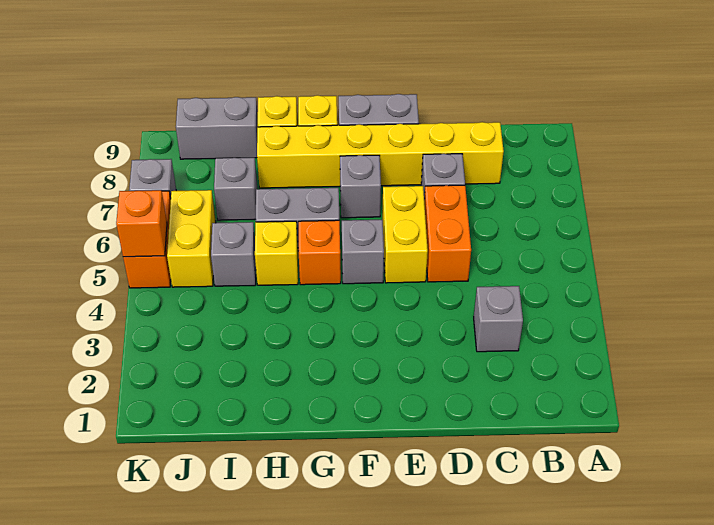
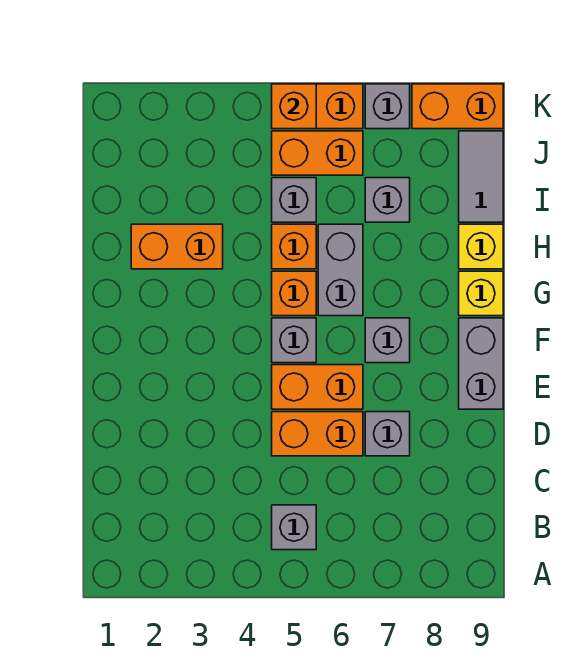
grey 1x1 brick [474,286,523,352] -> grey 1x1 brick moved to [272,505,316,550]
yellow 1x6 brick [257,122,504,188] -> none
yellow 1x2 brick [382,186,428,283] -> orange 1x2 brick [272,365,363,409]
none -> orange 1x2 brick [131,224,223,269]
yellow 1x1 brick [255,221,298,285] -> orange 1x1 brick [272,224,316,269]
grey 1x2 brick [176,97,258,159] -> grey 1x2 tile [459,131,503,222]
yellow 1x2 brick [167,190,216,287] -> orange 1x2 brick [272,131,363,175]
none -> orange 1x2 brick [412,84,503,129]

